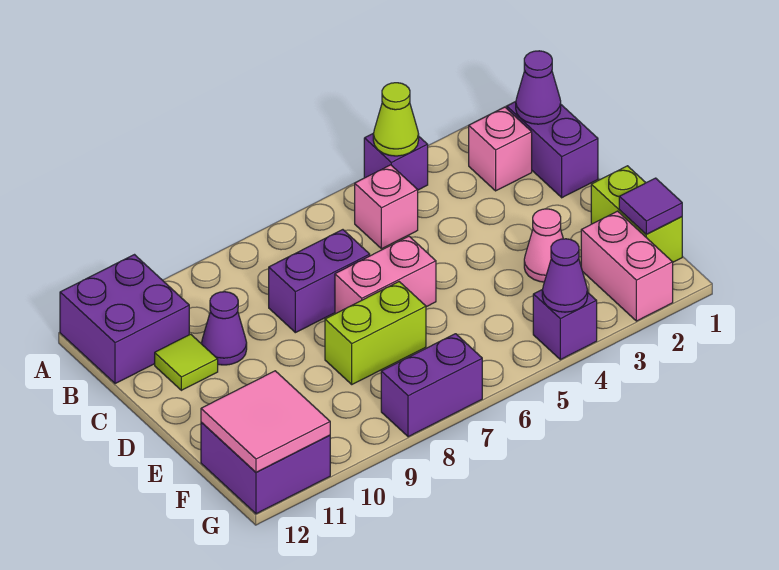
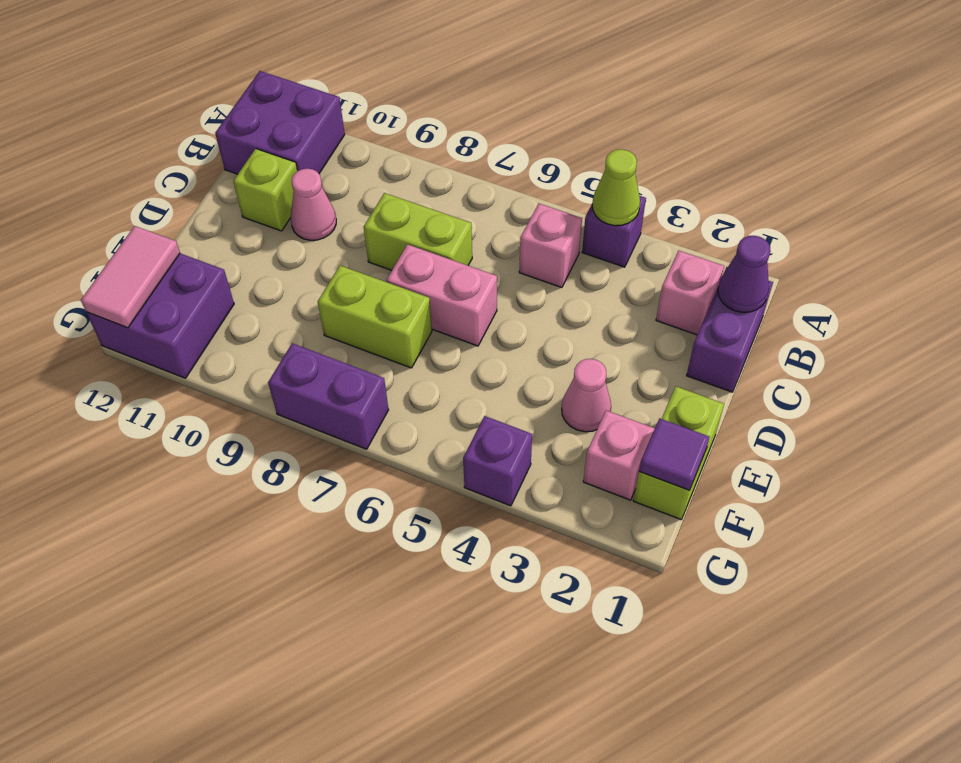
purple 1x2 brick [269,230,370,333] -> lime 1x2 brick [364,193,472,270]
purple 1x1 cone [202,292,247,365] -> pink 1x1 cone [291,169,336,240]
lime 1x1 tile [155,334,218,390] -> lime 1x1 brick [233,149,297,231]
pink 1x2 brick [581,211,673,321] -> pink 1x1 brick [583,410,655,500]
pink 2x2 tile [201,371,330,472] -> pink 1x2 tile [81,226,180,328]
purple 1x1 cone [542,239,588,312] -> none

